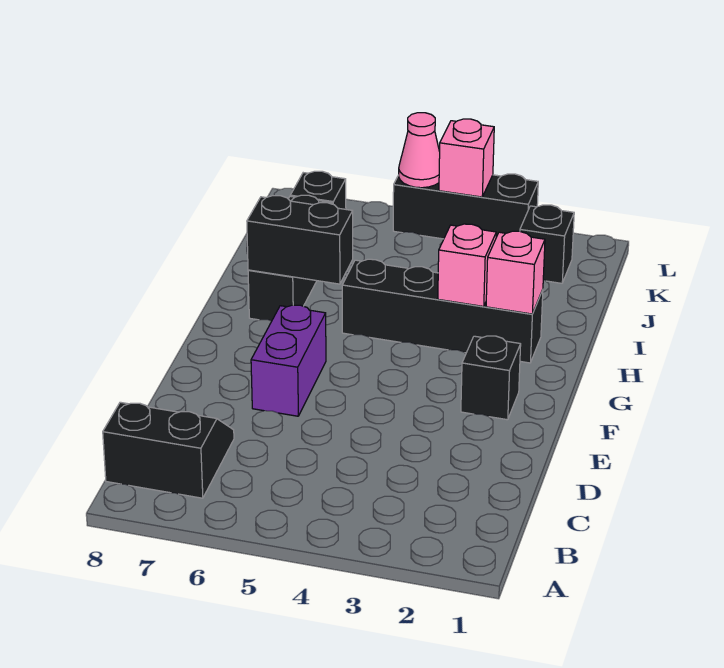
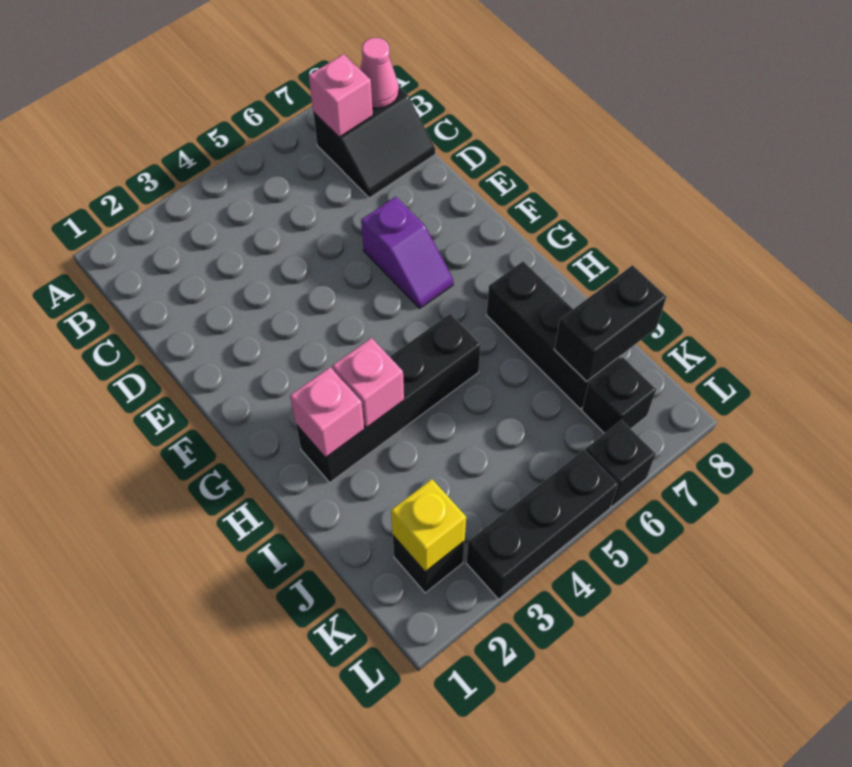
purple 1x2 brick [251,305,326,416] -> purple 1x2 slope [361,197,453,308]
black 1x1 brick [461,336,521,420] -> black 1x1 brick moved to [585,420,656,506]
black 1x2 brick [247,196,353,284] -> black 1x2 brick moved to [554,265,667,382]
none -> yellow 1x1 brick [391,479,466,572]
pink 1x1 brick [439,119,494,197] -> pink 1x1 brick moved to [309,54,373,137]
pink 1x1 cone [399,113,440,188] -> pink 1x1 cone moved to [360,38,399,108]

